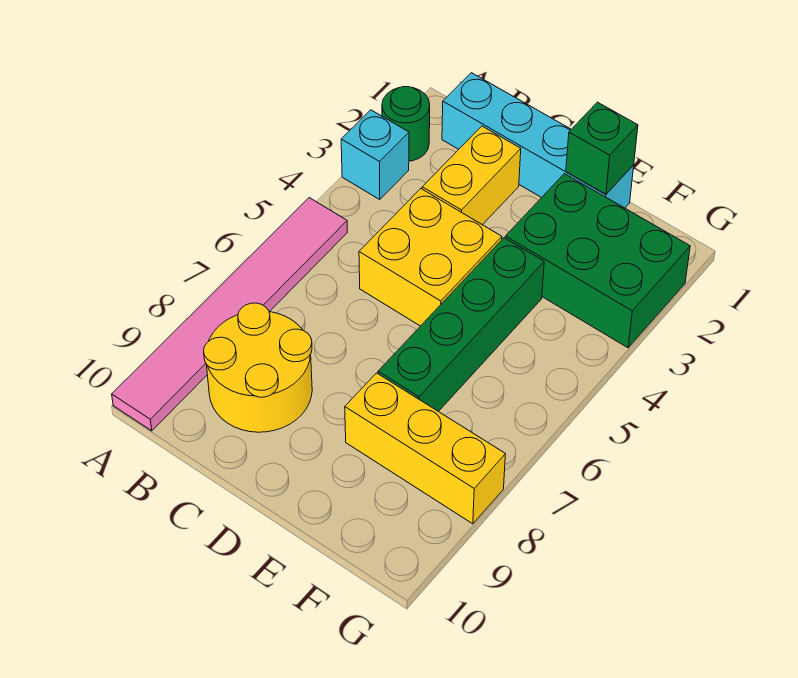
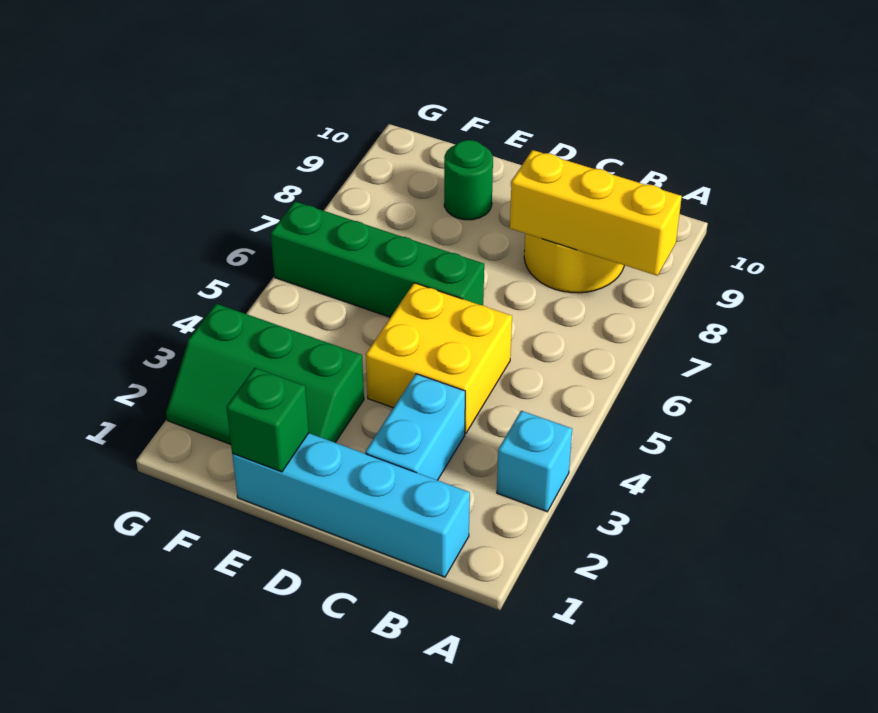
green 1x1 round brick [382,87,430,161] -> green 1x1 round brick moved to [444,140,493,220]
pink 1x6 tile [112,198,347,431] -> none
yellow 1x2 brick [422,126,521,225] -> cyan 1x2 brick [365,374,465,480]
green 2x3 brick [505,174,690,348] -> green 2x3 slope [166,304,364,444]
green 1x4 brick [378,238,544,411] -> green 1x4 brick turned to [271,202,484,317]
yellow 1x3 brick [345,373,505,524] -> yellow 1x3 brick moved to [510,150,682,276]

